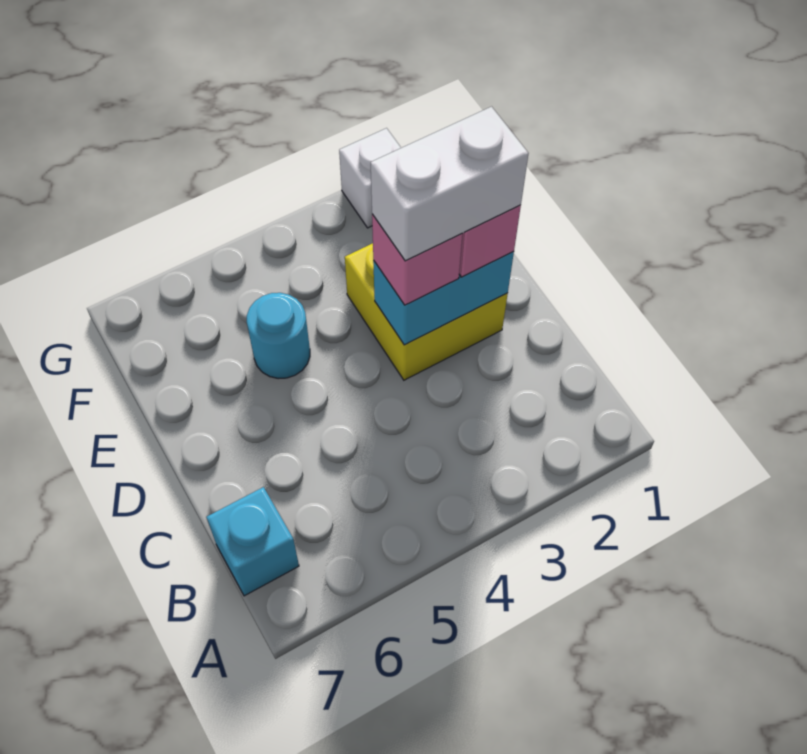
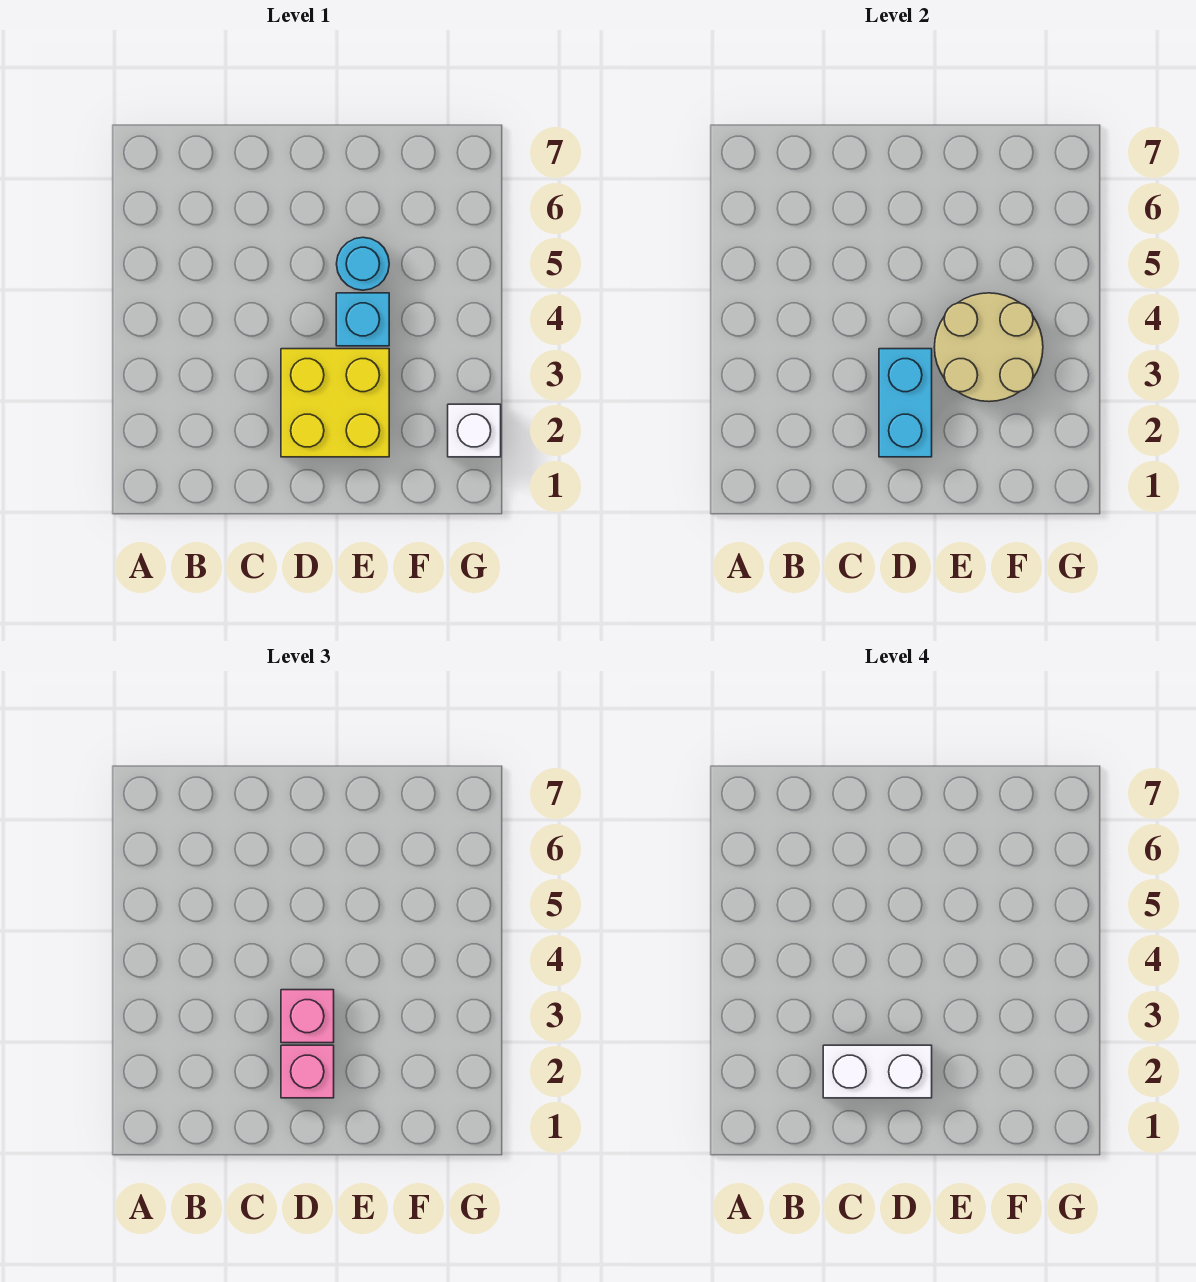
cyan 1x1 brick [206,487,299,596] -> cyan 1x1 brick moved to [336,293,389,346]
white 1x2 brick [371,107,529,261] -> white 1x2 brick turned to [823,1045,932,1098]
none -> tan 2x2 round brick [934,293,1043,402]

